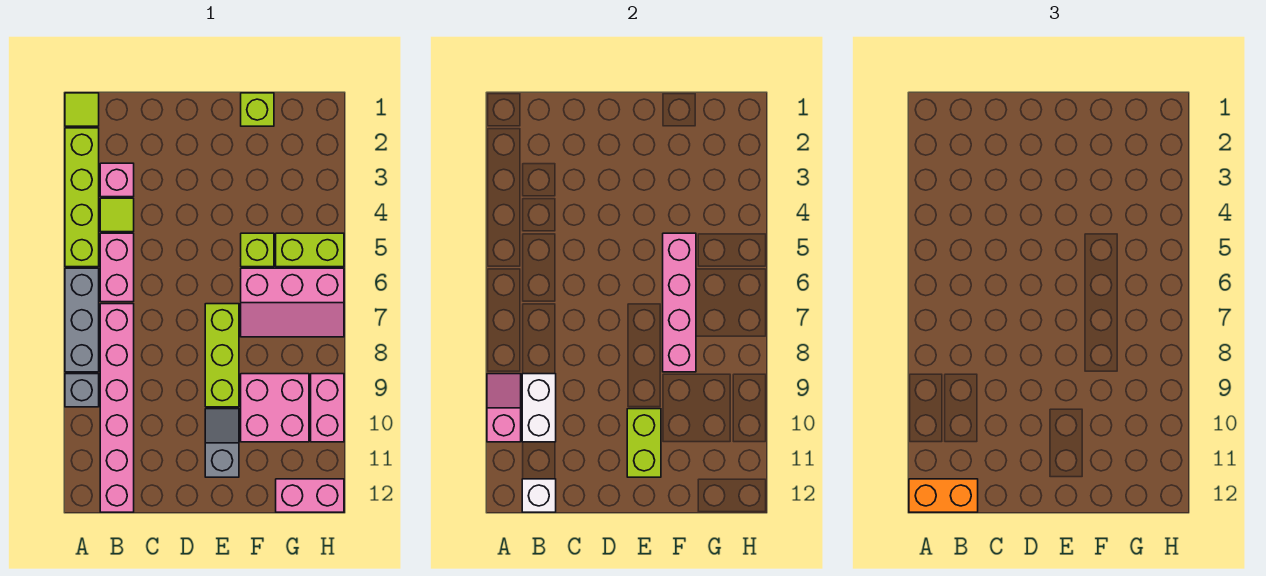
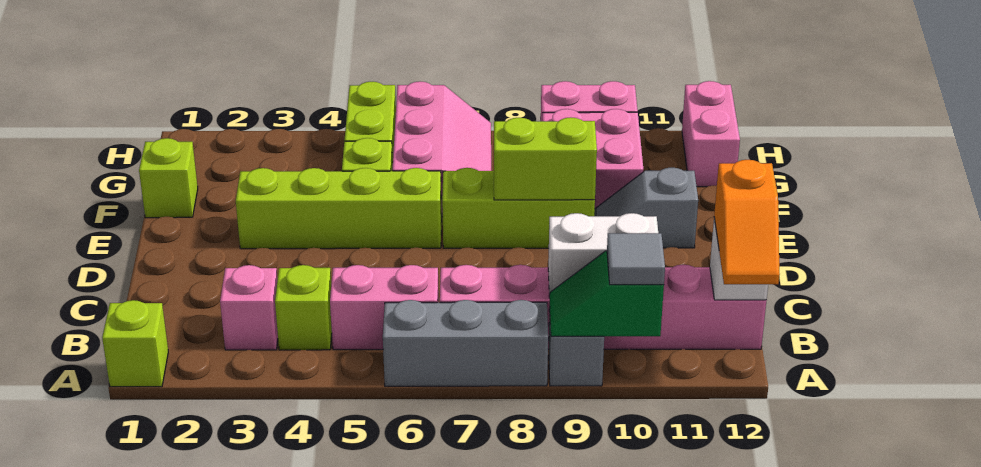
lime 1x1 tile [65,93,99,126] -> lime 1x1 brick [102,300,168,387]
lime 1x4 brick [65,128,99,267] -> lime 1x4 brick moved to [236,168,442,249]
pink 1x2 slope [487,374,521,442] -> green 1x2 slope [550,251,664,336]
none -> grey 1x1 tile [607,233,665,285]
orange 1x2 brick [909,479,978,512] -> orange 1x2 slope [714,160,780,284]
lime 1x1 tile [100,198,134,232] -> lime 1x1 brick [275,265,332,350]
lime 1x2 brick [627,409,661,477] -> lime 1x2 brick moved to [494,117,597,200]
pink 1x4 brick [663,233,696,372] -> none

